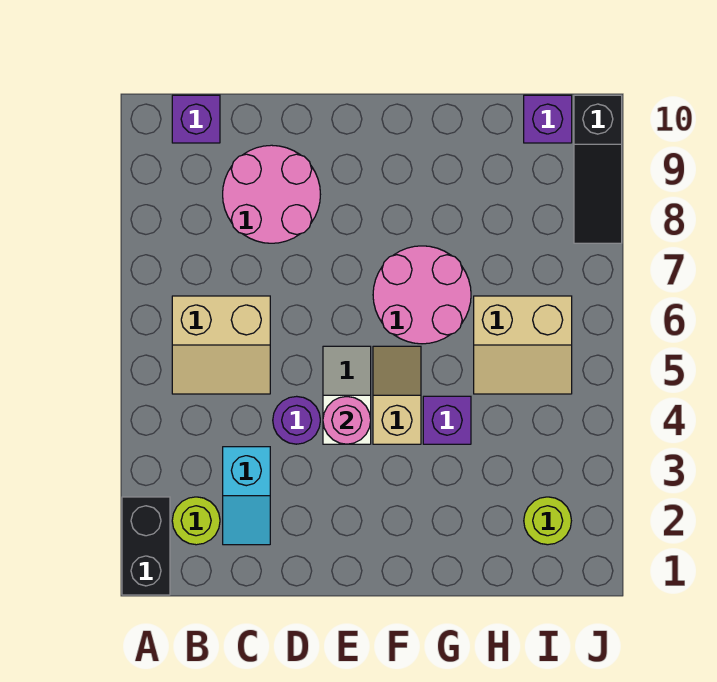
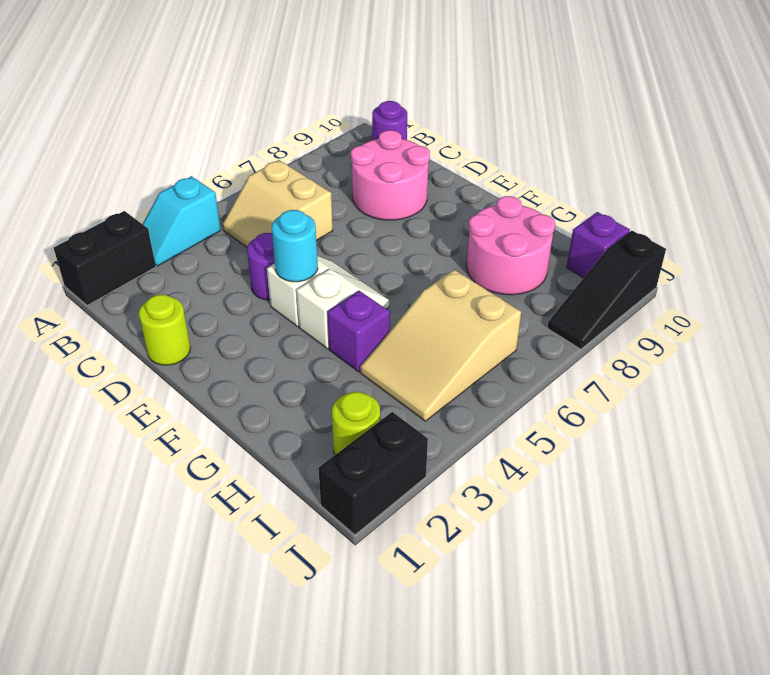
lime 1x1 round brick [172,497,220,545] -> lime 1x1 round brick moved to [139,295,191,365]
purple 1x1 brick [172,95,220,143] -> purple 1x1 round brick [372,101,407,140]
cyan 1x2 slope [223,447,270,545] -> cyan 1x2 slope moved to [143,176,221,266]
pink 1x1 round brick [323,397,371,444] -> cyan 1x1 round brick [272,210,318,282]
tan 1x2 slope [373,346,421,444] -> white 1x2 slope [296,269,389,349]
pink 2x2 round brick [373,246,471,344] -> pink 2x2 round brick moved to [467,196,555,295]
tan 2x2 slope [474,296,572,394] -> tan 2x3 slope [360,270,521,421]
none -> black 1x2 brick [318,412,428,535]

